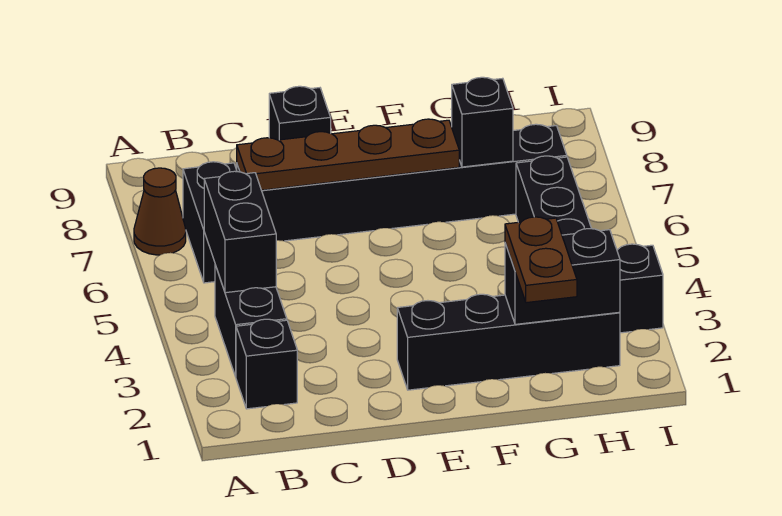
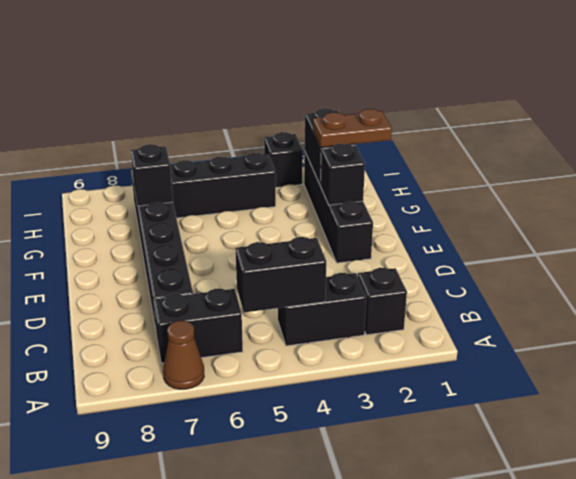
brown 1x4 plate [237,119,459,190] -> none
black 1x1 brick [269,86,331,140] -> black 1x1 brick moved to [320,143,365,205]

